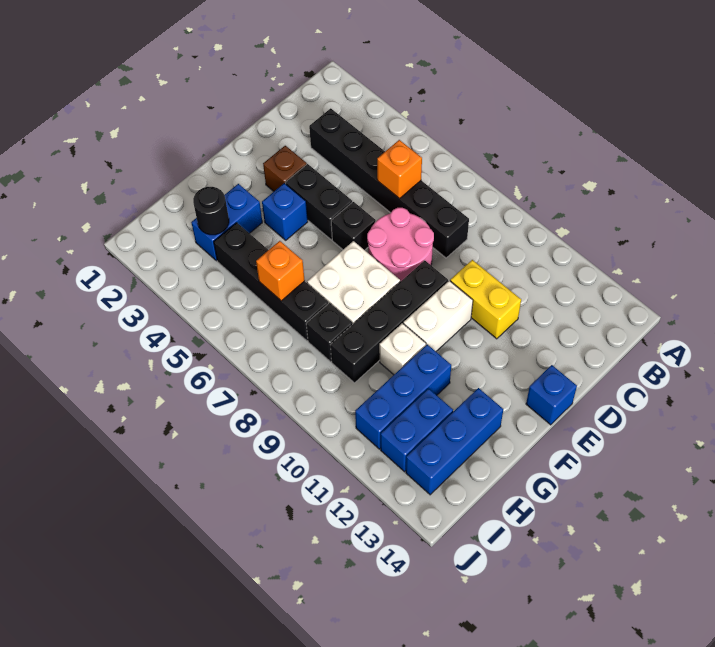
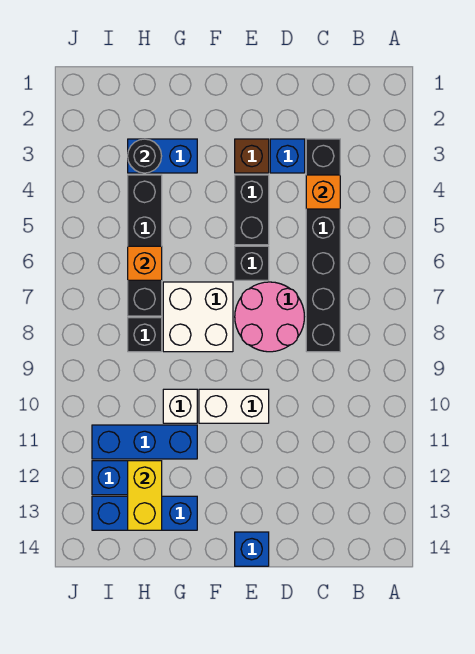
orange 1x1 brick [377,140,422,199] -> orange 1x1 brick moved to [306,175,340,209]
yellow 1x2 brick [450,260,521,339] -> yellow 1x2 brick moved to [128,461,162,530]
black 1x4 brick [331,260,448,383] -> none
blue 1x1 brick [262,183,308,240] -> blue 1x1 brick moved to [270,139,305,173]

